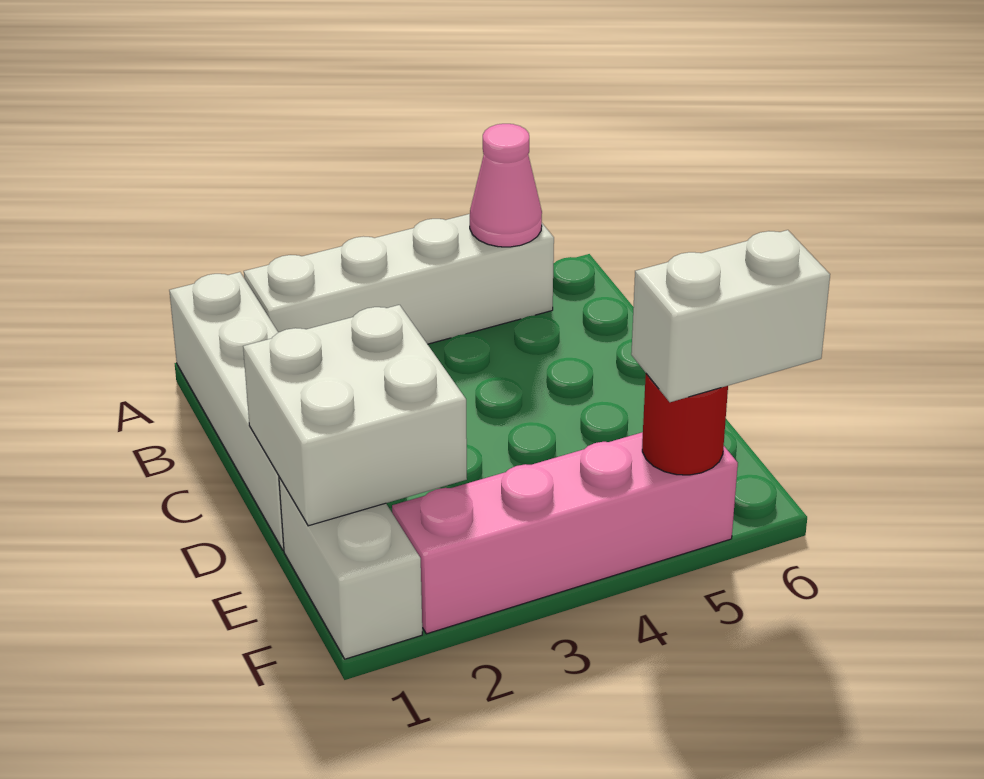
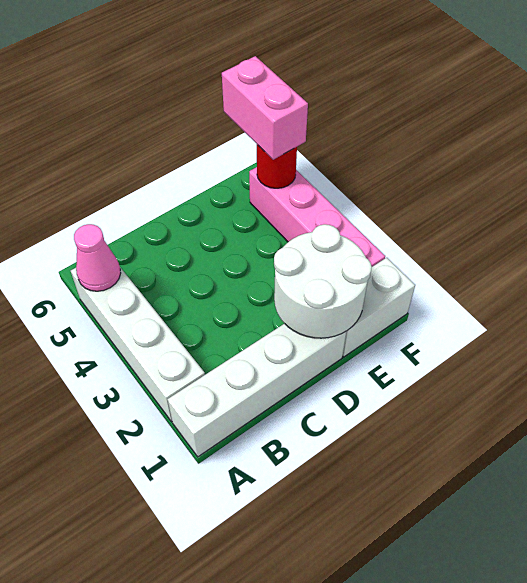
white 2x2 brick [243,305,467,526] -> white 2x2 round brick [274,224,372,338]
white 1x2 brick [631,230,830,402] -> pink 1x2 brick [222,56,308,160]

